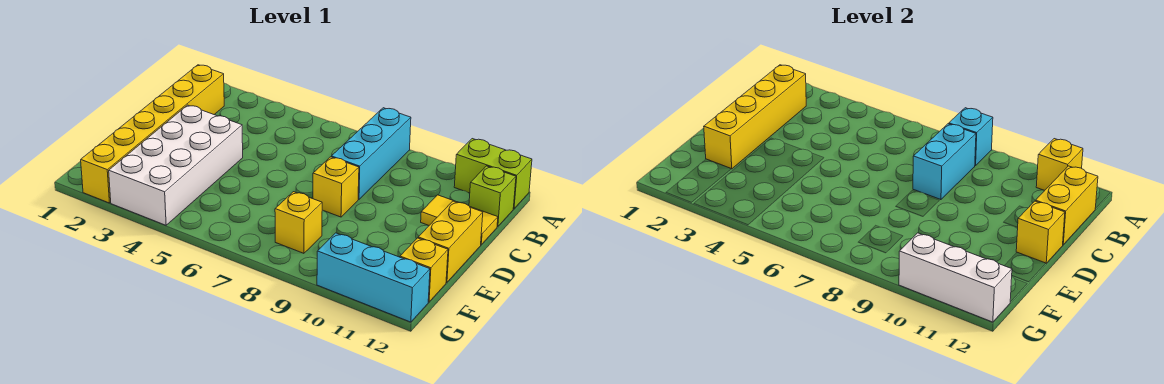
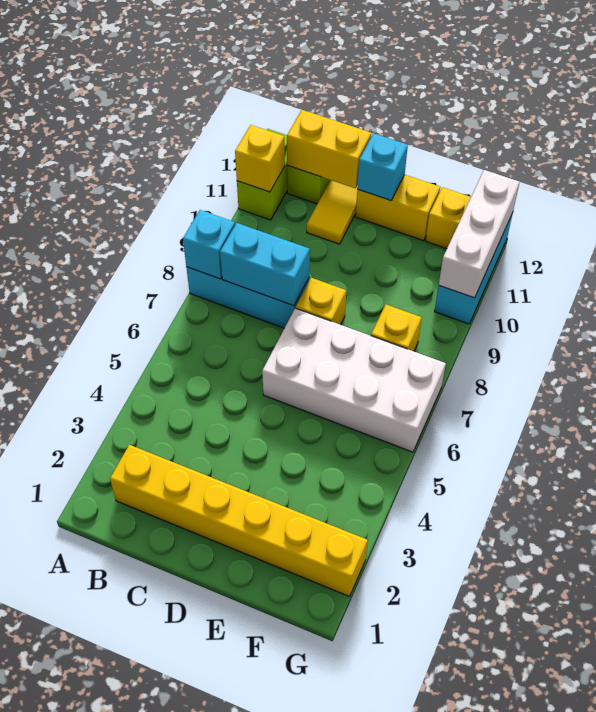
yellow 1x4 brick [704,65,806,169] -> none
white 2x4 brick [109,105,243,225] -> white 2x4 brick moved to [262,308,446,452]
yellow 1x1 brick [1016,201,1065,263] -> cyan 1x1 brick [357,133,408,201]

